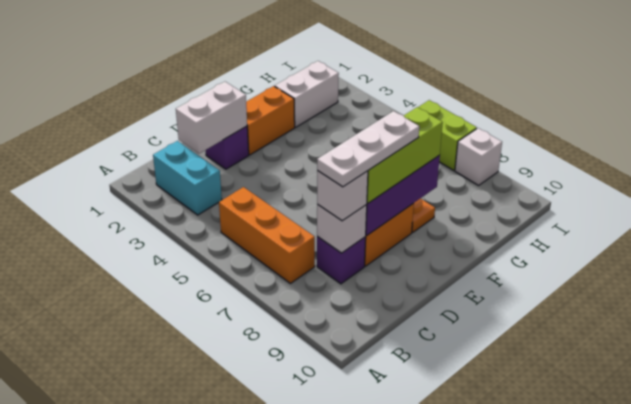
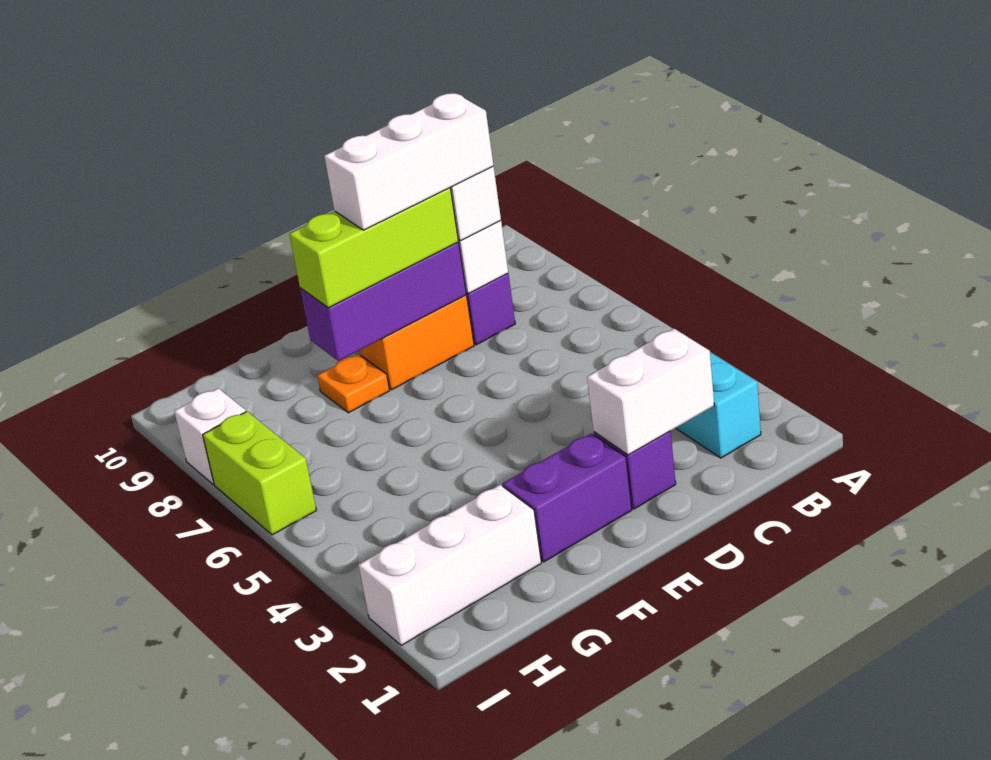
orange 1x3 brick [219,187,315,283] -> none
white 1x3 plate [317,111,419,187] -> white 1x3 brick [324,93,494,230]
orange 1x2 brick [246,86,295,155] -> purple 1x2 brick [503,433,632,562]
white 1x2 brick [275,61,339,127] -> white 1x3 brick [359,485,541,645]

